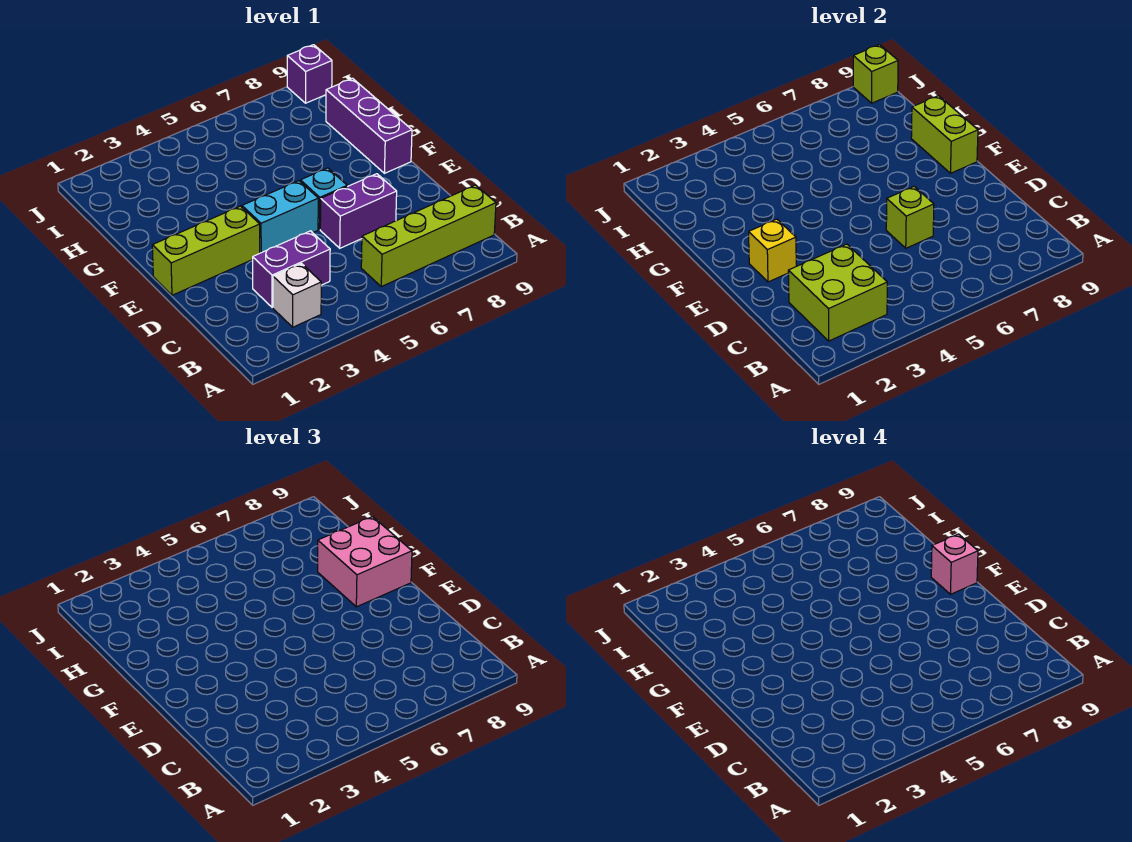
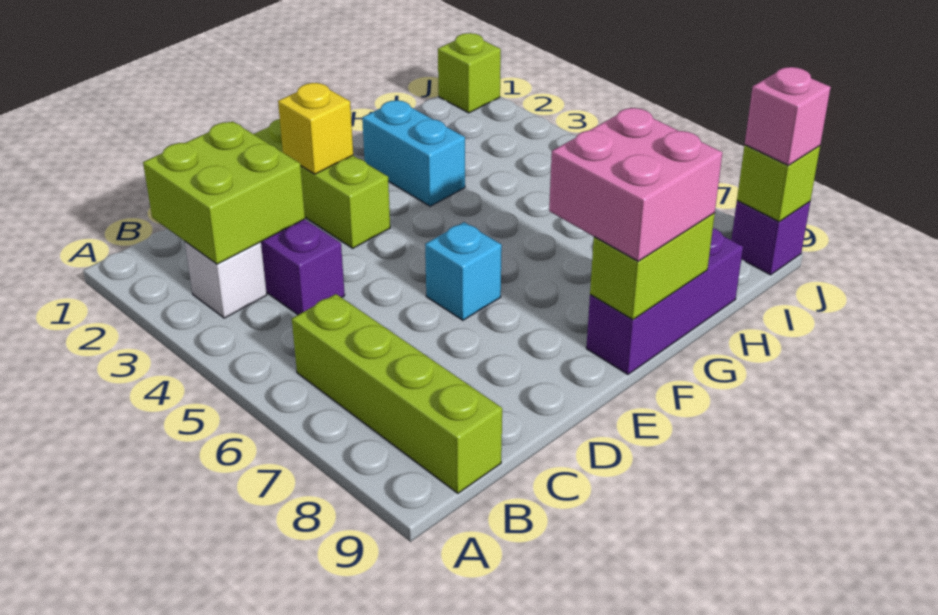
purple 1x2 brick [320,174,397,248] -> none
lime 1x1 brick [886,186,934,248] -> lime 1x1 brick moved to [438,33,501,113]
cyan 1x2 brick [242,181,318,253] -> cyan 1x2 brick moved to [362,100,465,206]
pink 1x1 brick [931,534,978,594] -> pink 1x1 brick moved to [745,67,831,165]

